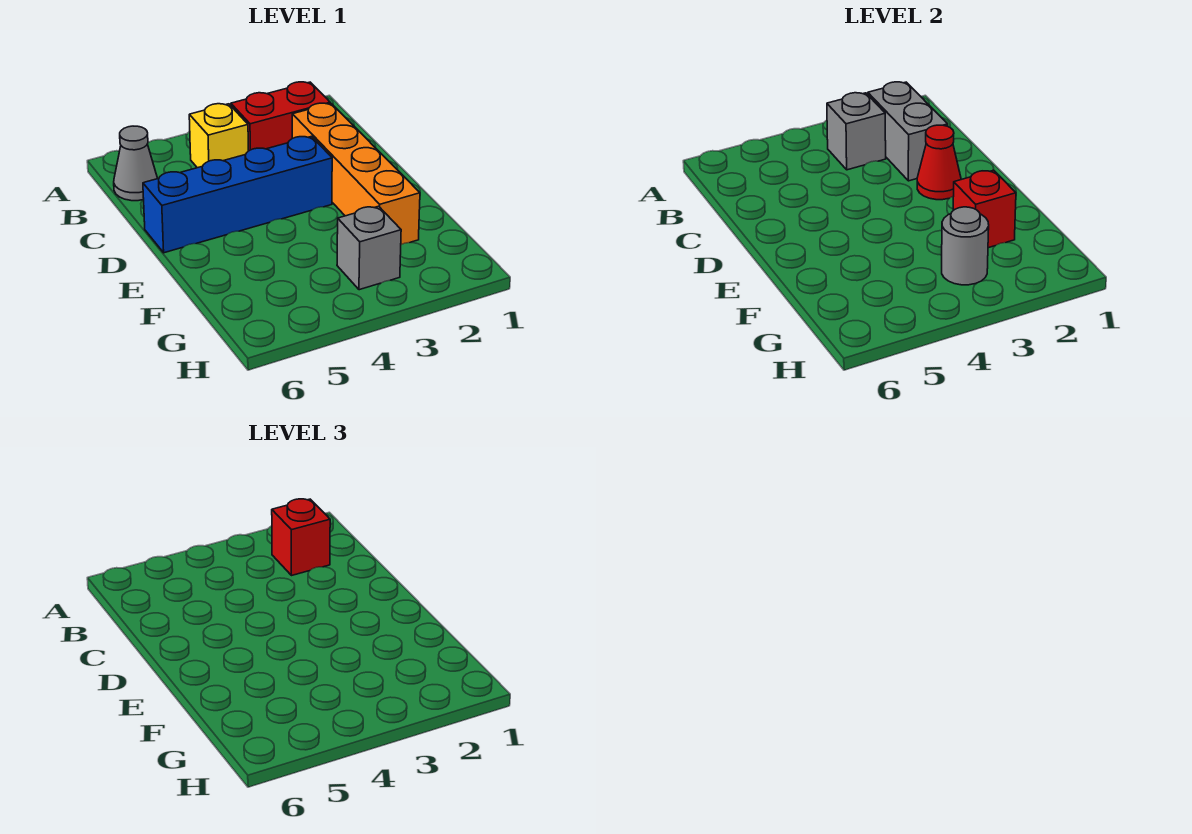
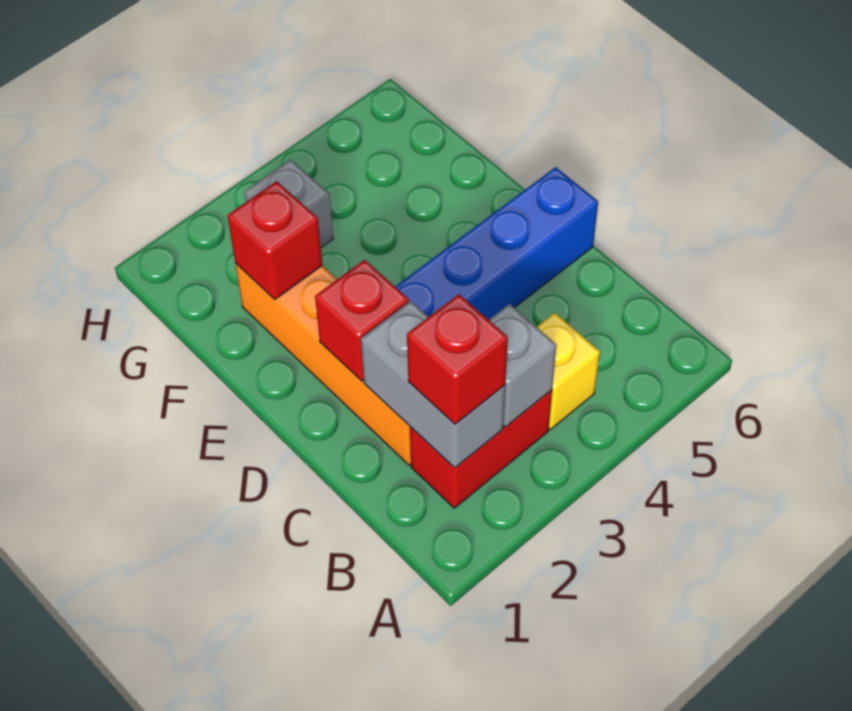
grey 1x1 cone [114,126,158,201] -> none
red 1x1 cone [917,125,961,200] -> red 1x1 brick [315,260,409,381]
grey 1x1 round brick [942,207,989,285] -> none

